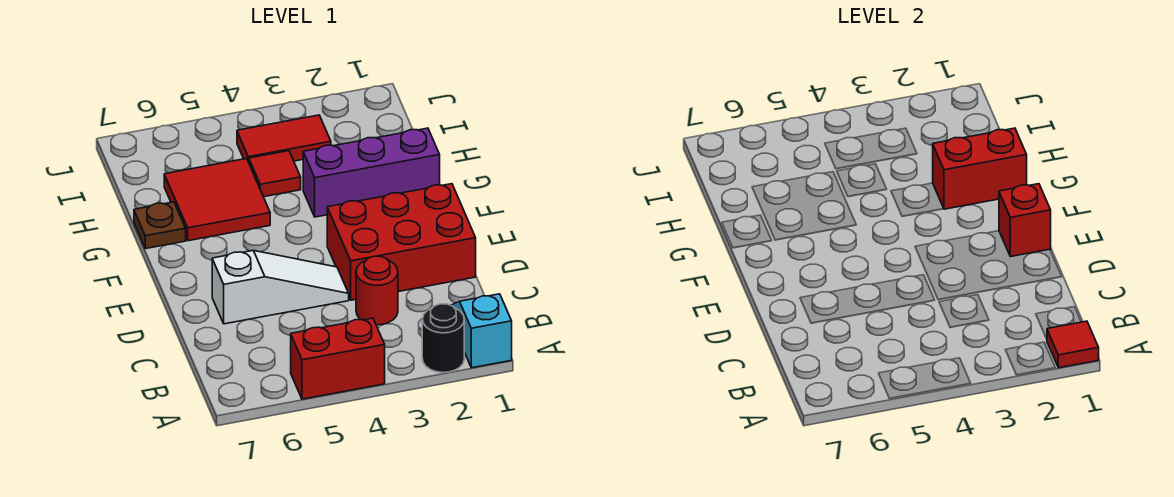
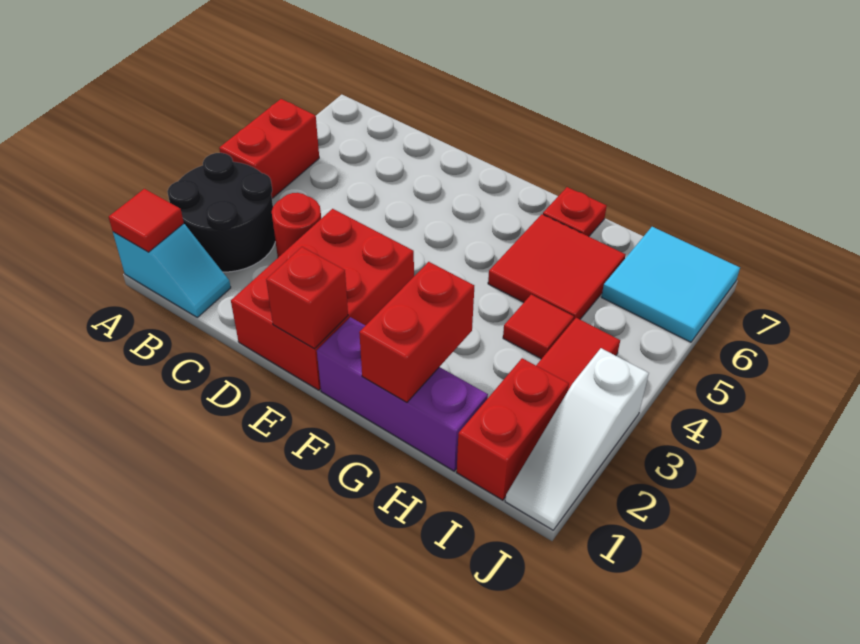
black 1x1 round brick [422,304,464,373] -> black 2x2 round brick [167,153,275,272]
white 1x3 slope [212,251,349,324] -> white 1x3 slope moved to [505,348,649,530]
purple 1x3 brick [303,128,440,217] -> purple 1x3 brick turned to [317,317,488,471]
brown 1x1 plate [134,202,186,249] -> red 1x1 plate [543,187,607,236]
none -> red 1x2 brick [457,358,569,500]
none -> cyan 2x2 tile [602,227,740,342]

